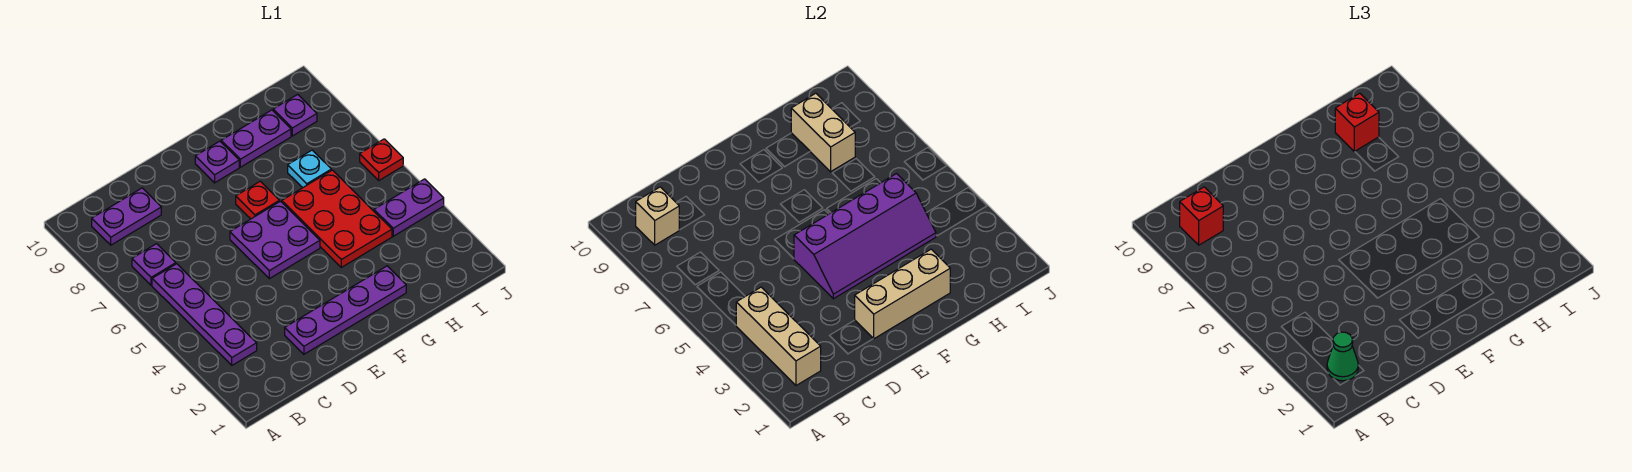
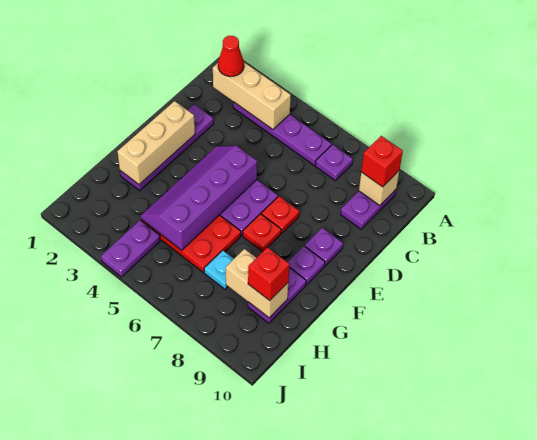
green 1x1 cone [1327,332,1358,381] -> red 1x1 cone [218,36,244,77]
purple 1x1 plate [273,94,317,136] -> purple 1x1 plate moved to [305,228,343,266]
red 1x1 plate [360,139,403,180] -> red 1x1 plate moved to [261,196,299,233]

